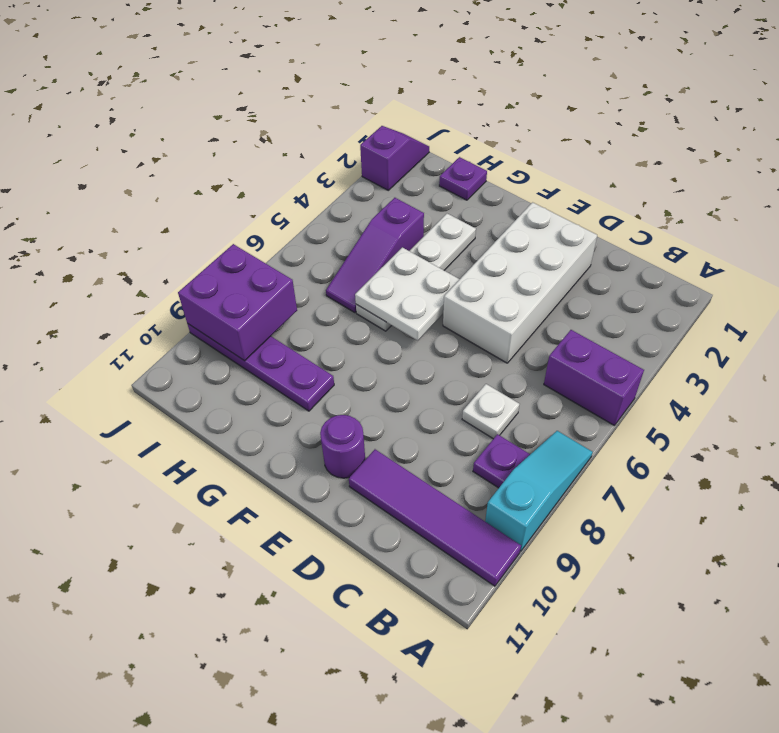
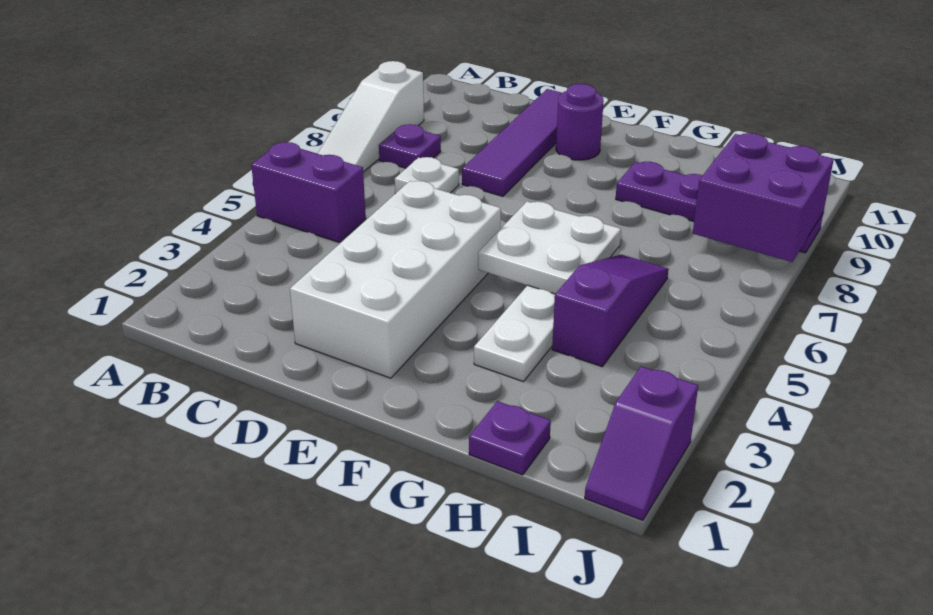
cyan 1x3 slope [485,431,593,551] -> white 1x3 slope [318,61,424,172]
purple 1x4 tile [349,449,521,586] -> purple 1x4 tile turned to [462,89,562,196]

